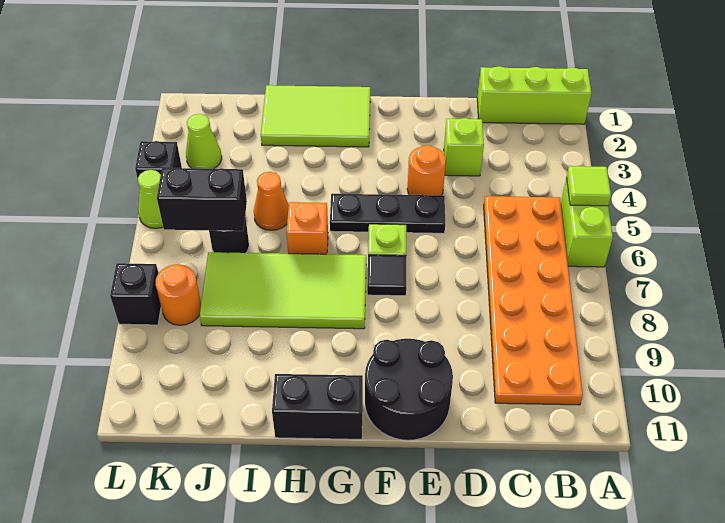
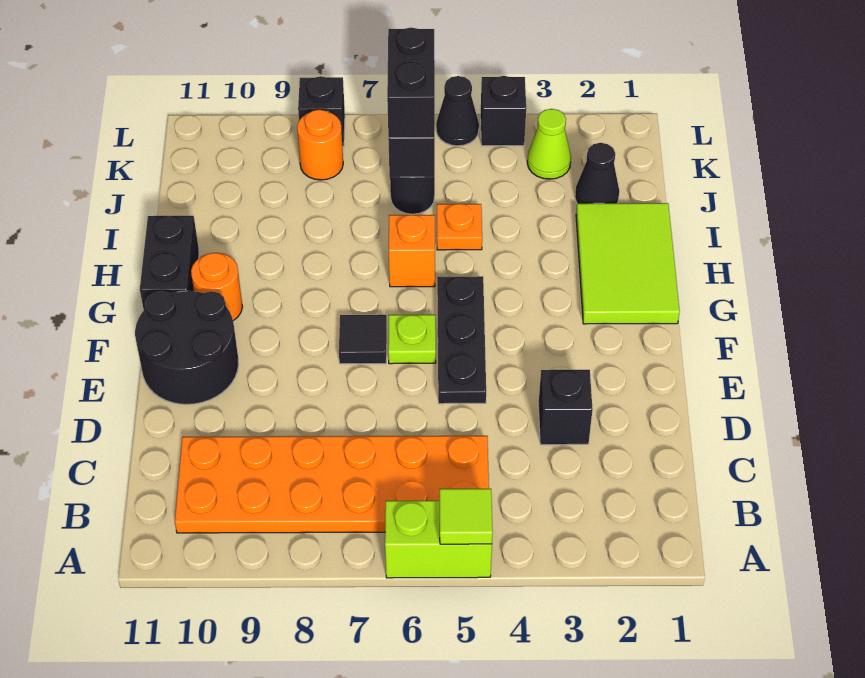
lime 1x3 brick [477,66,591,124] -> none
lime 1x1 brick [444,118,484,176] -> black 1x1 brick [538,370,593,445]
orange 1x1 round brick [407,145,446,195] -> orange 1x1 round brick moved to [191,253,243,321]
lime 2x4 tile [200,252,366,329] -> none
orange 1x1 cone [254,172,289,230] -> orange 1x1 plate [437,204,482,250]
none -> black 1x1 cone [575,143,619,204]
none -> black 1x2 brick [387,28,435,138]
lime 1x1 cone [138,170,163,228] -> black 1x1 cone [436,76,479,146]

